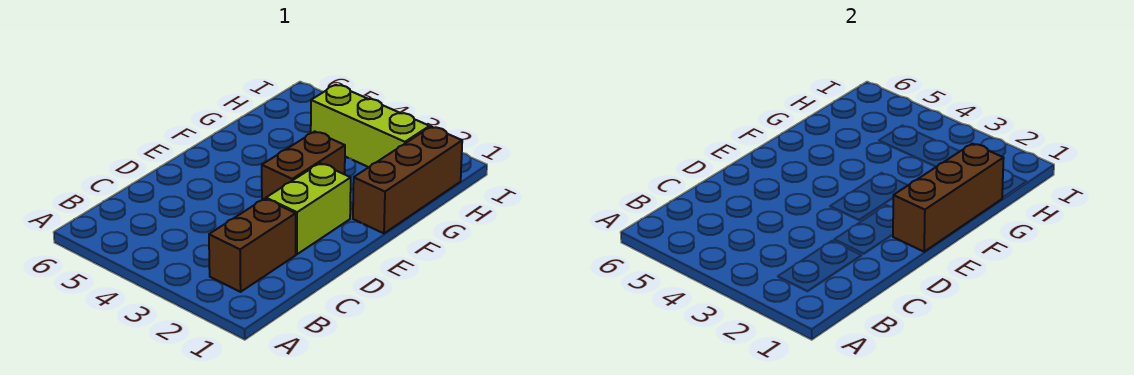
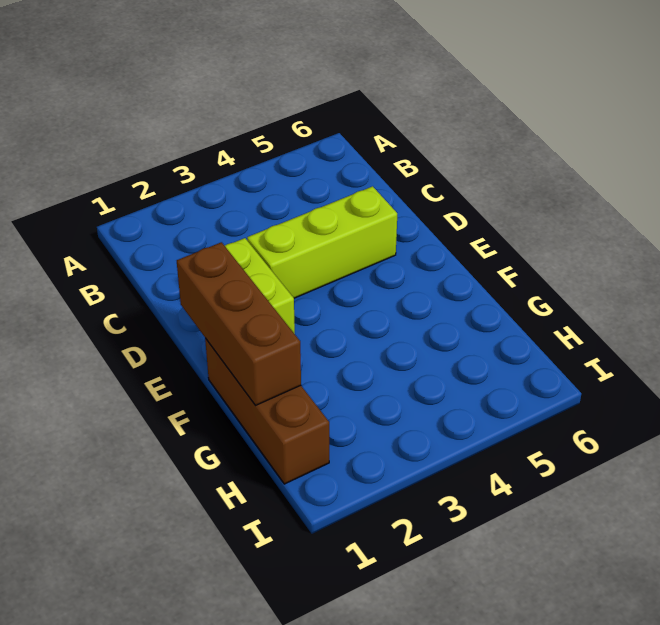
brown 1x2 brick [209,199,296,292] -> none
brown 1x2 brick [262,131,345,200] -> none
lime 1x3 brick [311,85,430,167] -> lime 1x3 brick moved to [247,186,397,298]

